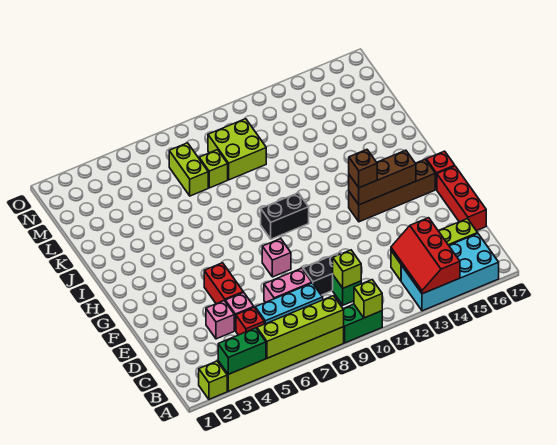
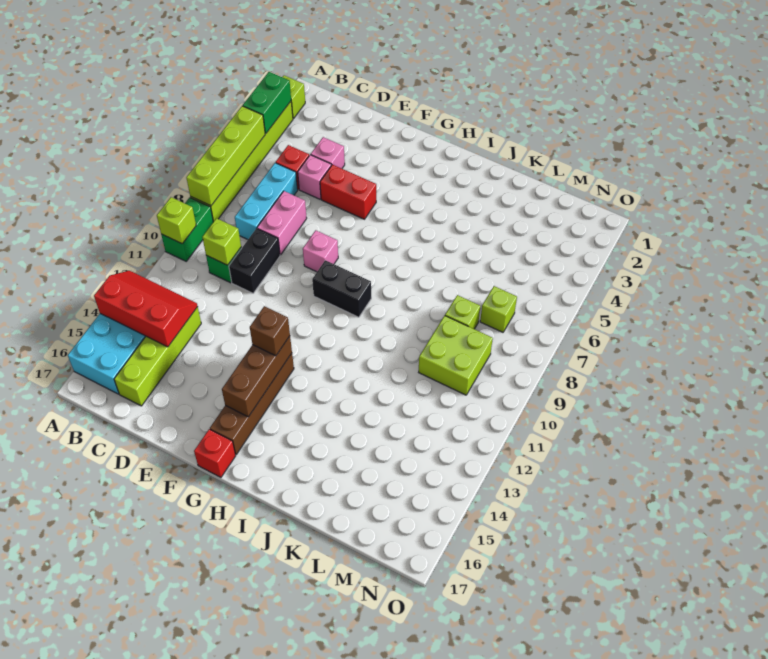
red 1x3 brick [437,166,486,231] -> none
black 1x2 brick [261,193,309,239] -> black 1x2 brick turned to [312,260,371,317]
lime 1x2 brick [169,143,208,196] -> lime 1x1 brick [480,286,517,332]

